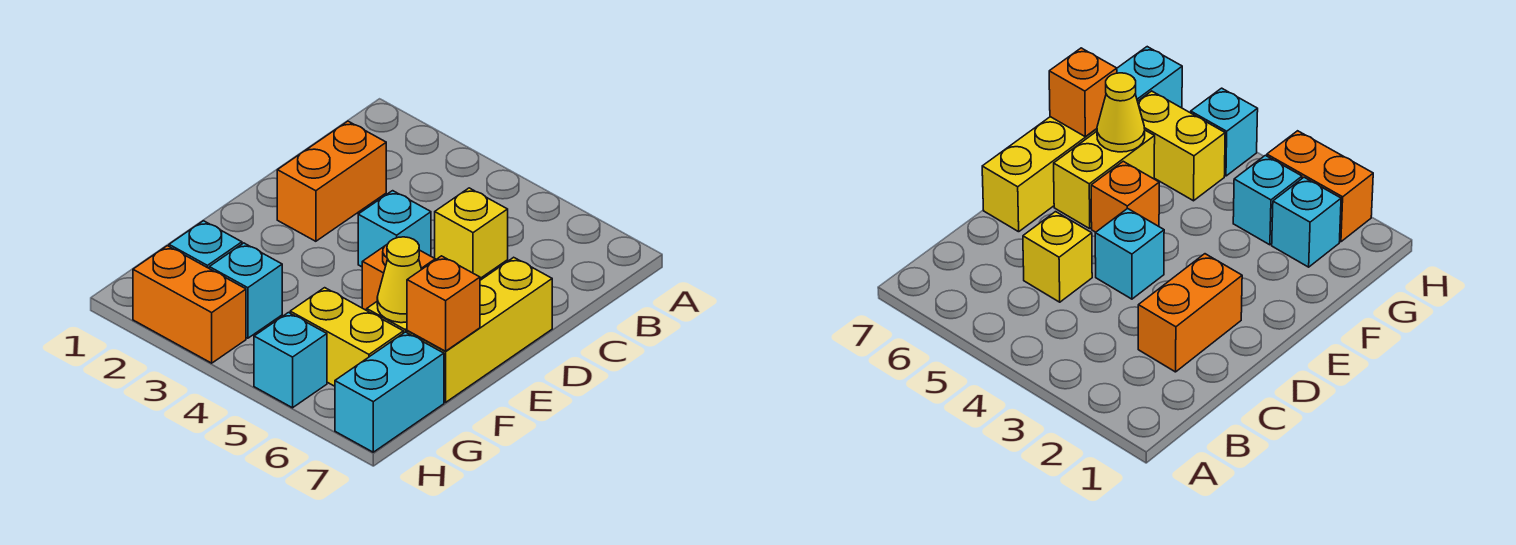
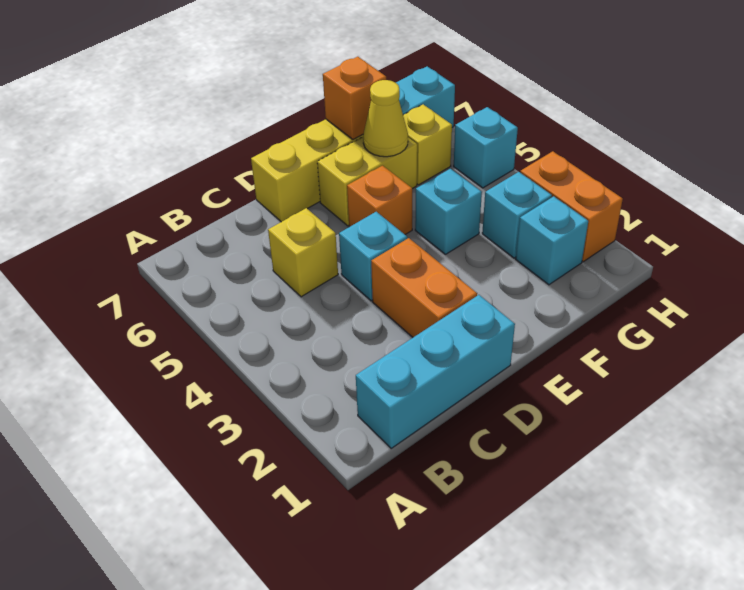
none -> cyan 1x3 brick [356,295,515,448]
orange 1x2 brick [277,121,386,241] -> orange 1x2 brick turned to [371,238,477,337]
none -> cyan 1x1 brick [415,169,482,254]
yellow 1x2 brick [290,288,403,386] -> yellow 1x1 brick [403,104,452,185]

